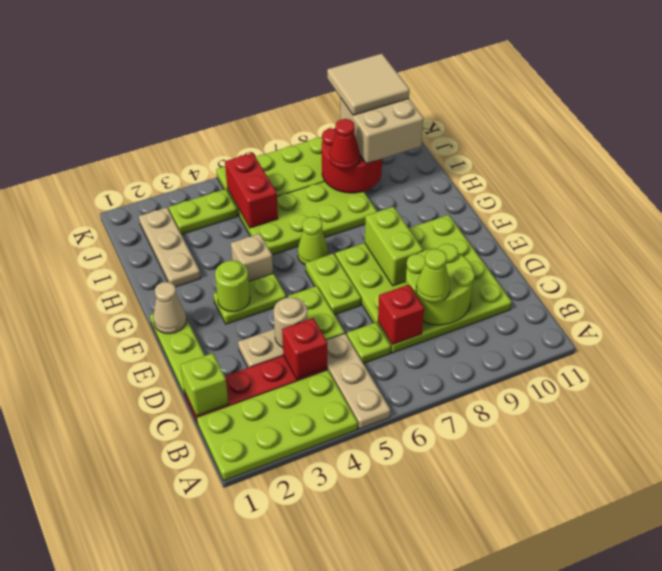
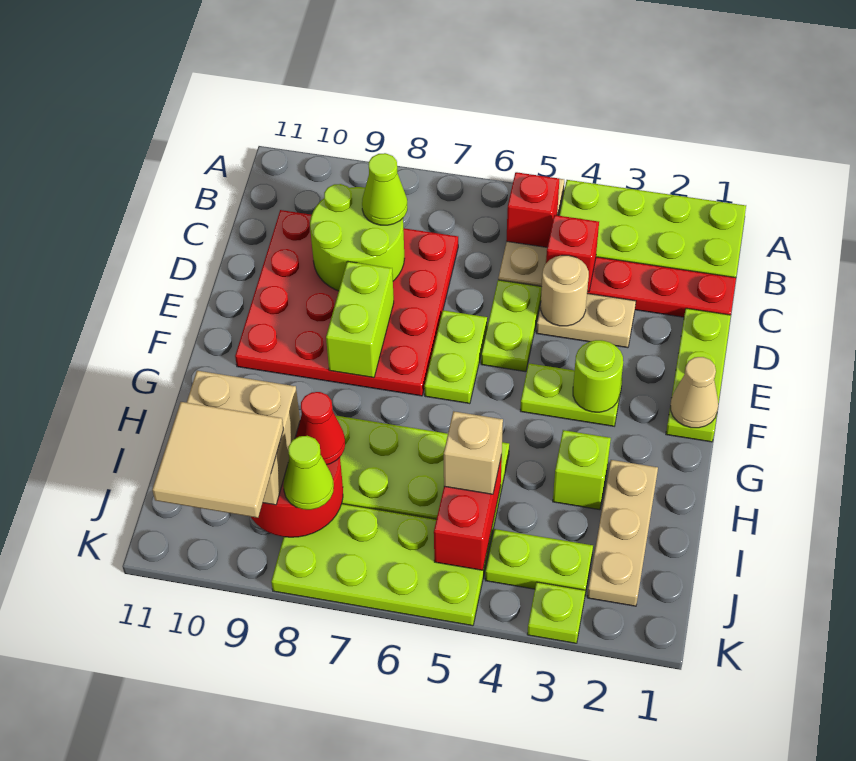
lime 1x1 brick [180,353,228,416] -> lime 1x1 brick moved to [553,430,611,510]
lime 1x1 plate [347,322,391,364] -> lime 1x1 plate moved to [527,582,585,643]
lime 4x4 plate [335,215,512,353] -> red 4x4 plate [235,210,458,396]
red 1x1 brick [378,285,424,345] -> red 1x1 brick moved to [506,172,559,247]
tan 1x1 brick [231,234,273,282] -> tan 1x1 brick moved to [444,411,503,494]
lime 1x1 cone [298,217,328,265] -> lime 1x1 cone moved to [283,436,334,510]

